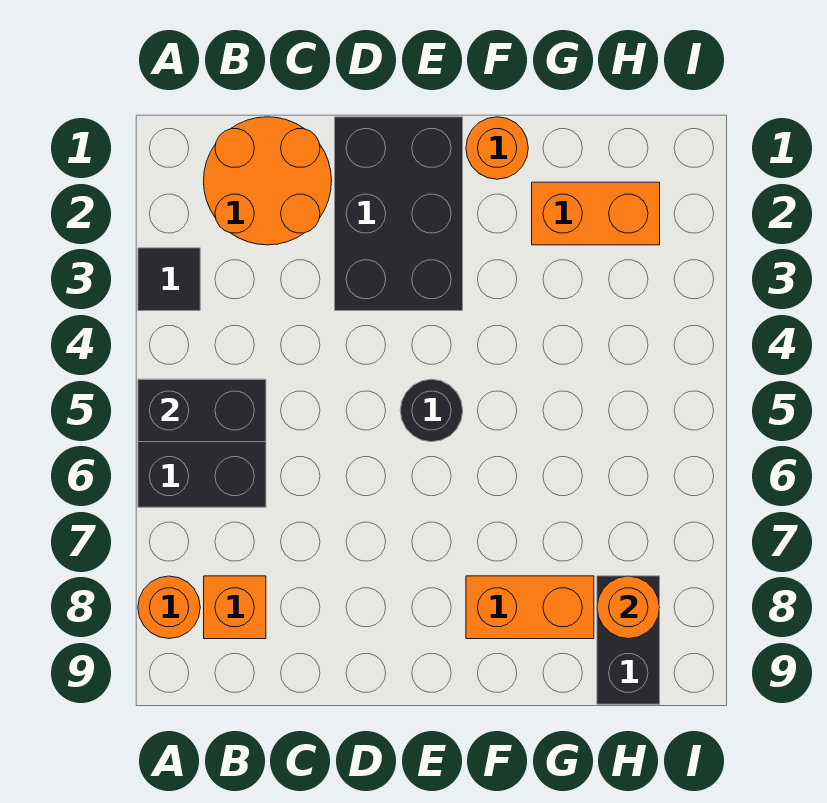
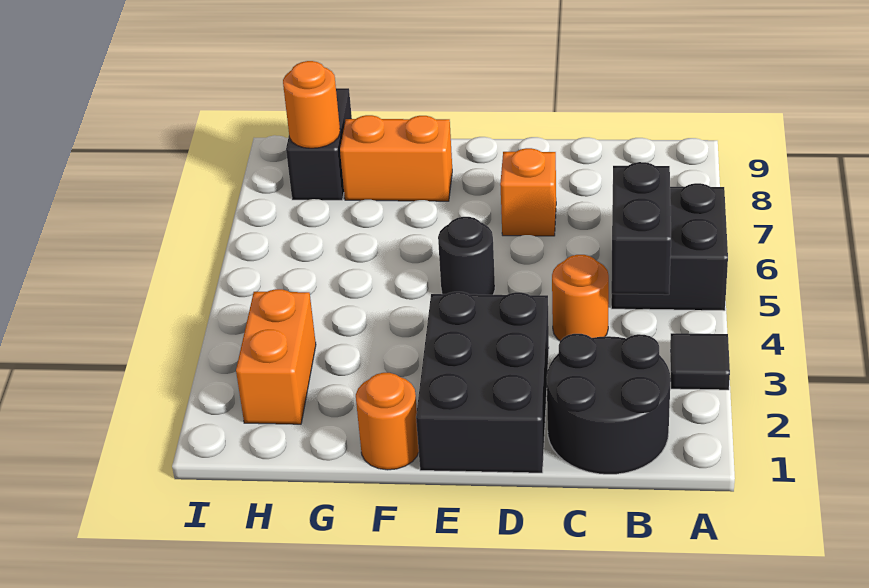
black 1x2 brick [138,379,266,442] -> black 1x2 brick turned to [611,162,671,295]
orange 1x1 round brick [138,576,200,639] -> orange 1x1 round brick moved to [552,255,609,341]
orange 2x2 round brick [204,117,332,245] -> black 2x2 round brick [547,334,671,474]
orange 1x1 brick [204,576,266,639] -> orange 1x1 brick moved to [500,148,556,236]
orange 1x2 brick [532,182,660,245] -> orange 1x2 brick turned to [236,289,316,424]

